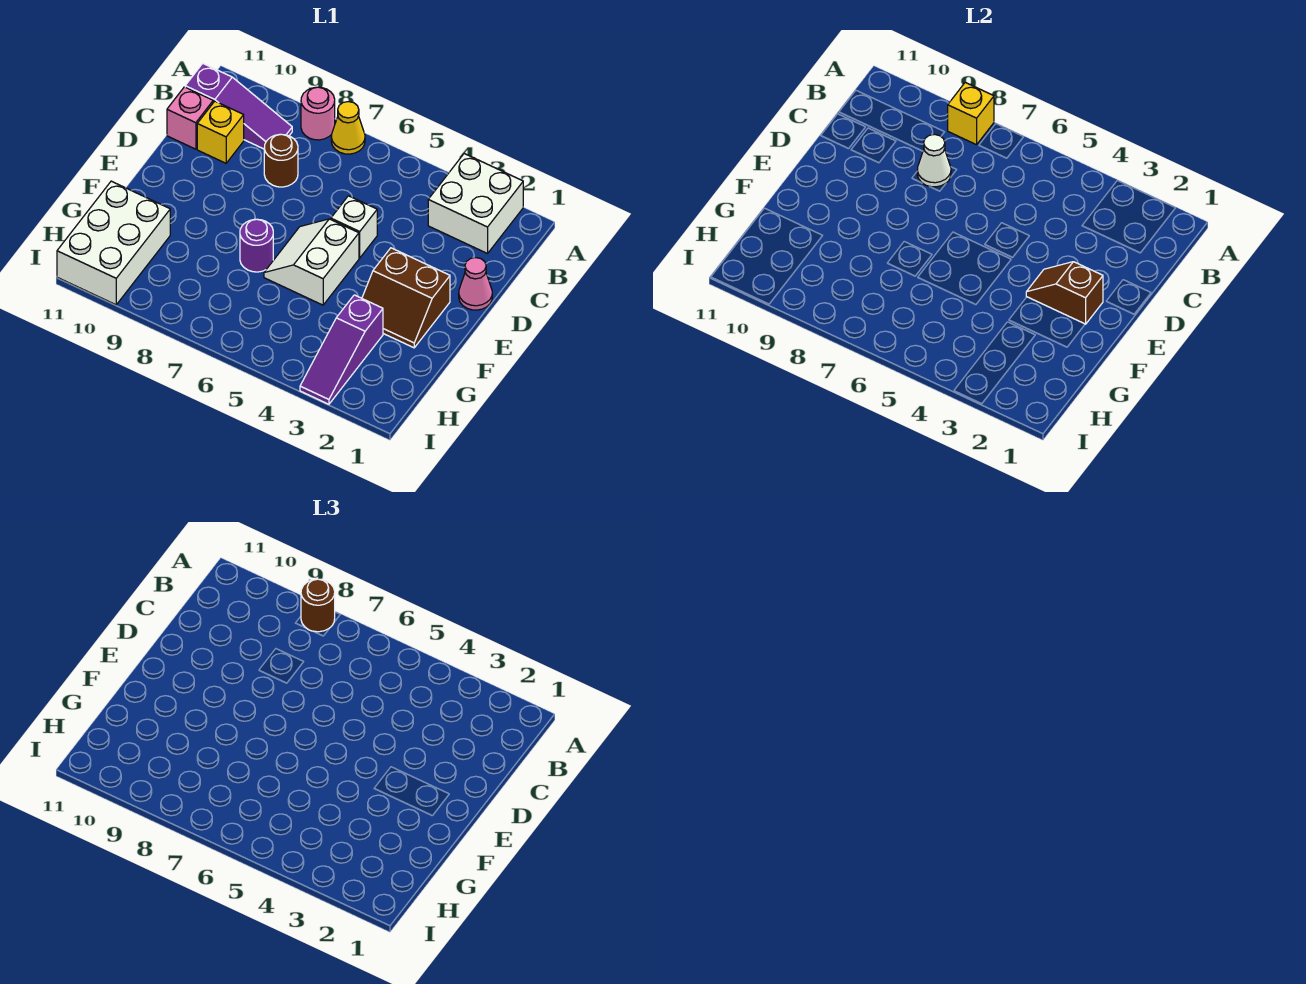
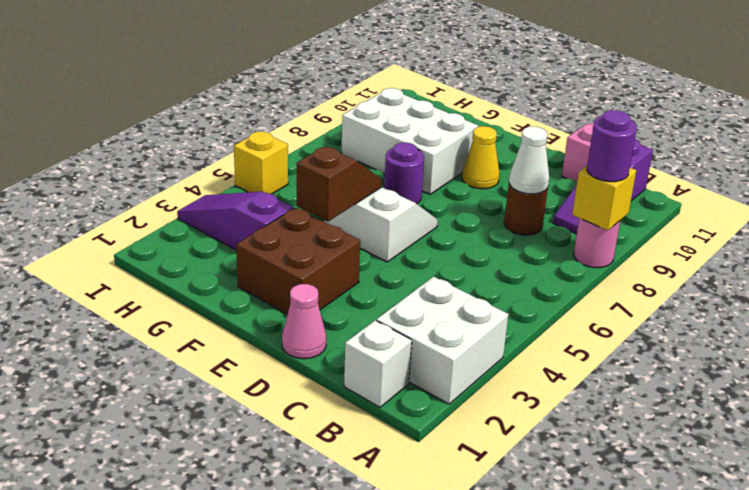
yellow 1x1 cone [331,102,365,154] -> yellow 1x1 cone moved to [462,126,500,189]
brown 1x1 round brick [301,579,335,632] -> purple 1x1 round brick [587,110,637,182]
yellow 1x1 brick [197,101,244,163] -> yellow 1x1 brick moved to [234,131,288,194]
white 1x1 brick [331,196,377,258] -> white 1x1 brick moved to [344,320,412,407]
brown 2x2 slope [362,248,450,348] -> brown 2x2 brick [236,208,360,314]
brown 1x2 slope [1026,262,1103,324] -> brown 1x2 slope moved to [297,146,382,222]
white 2x3 brick [57,181,170,305] -> white 2x3 brick moved to [342,88,478,194]

